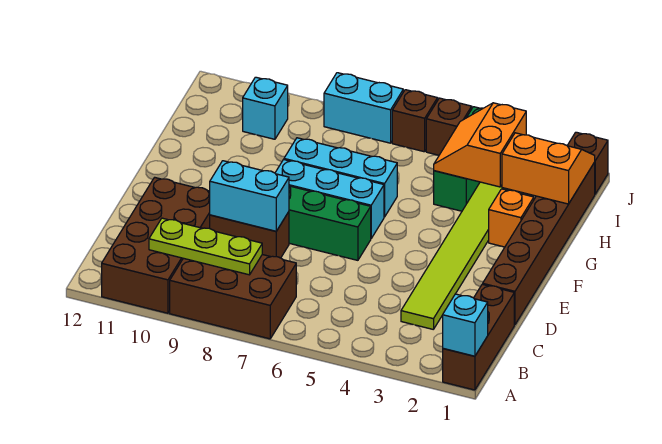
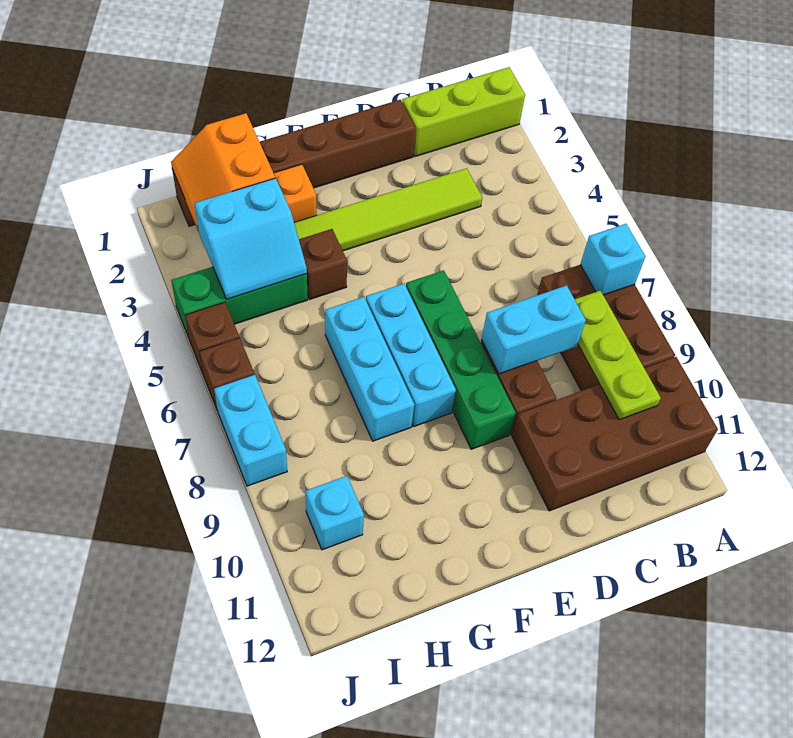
brown 1x3 brick [443,284,514,390] -> lime 1x3 brick [402,67,525,157]
cyan 1x1 brick [443,294,488,356] -> cyan 1x1 brick moved to [580,224,645,295]
cyan 1x2 brick [210,161,289,231] -> cyan 1x2 brick turned to [481,285,586,374]
orange 2x2 slope [434,103,526,187] -> cyan 2x2 slope [194,178,307,299]
brown 1x1 brick [567,132,608,194] -> brown 1x1 brick moved to [299,229,347,299]

